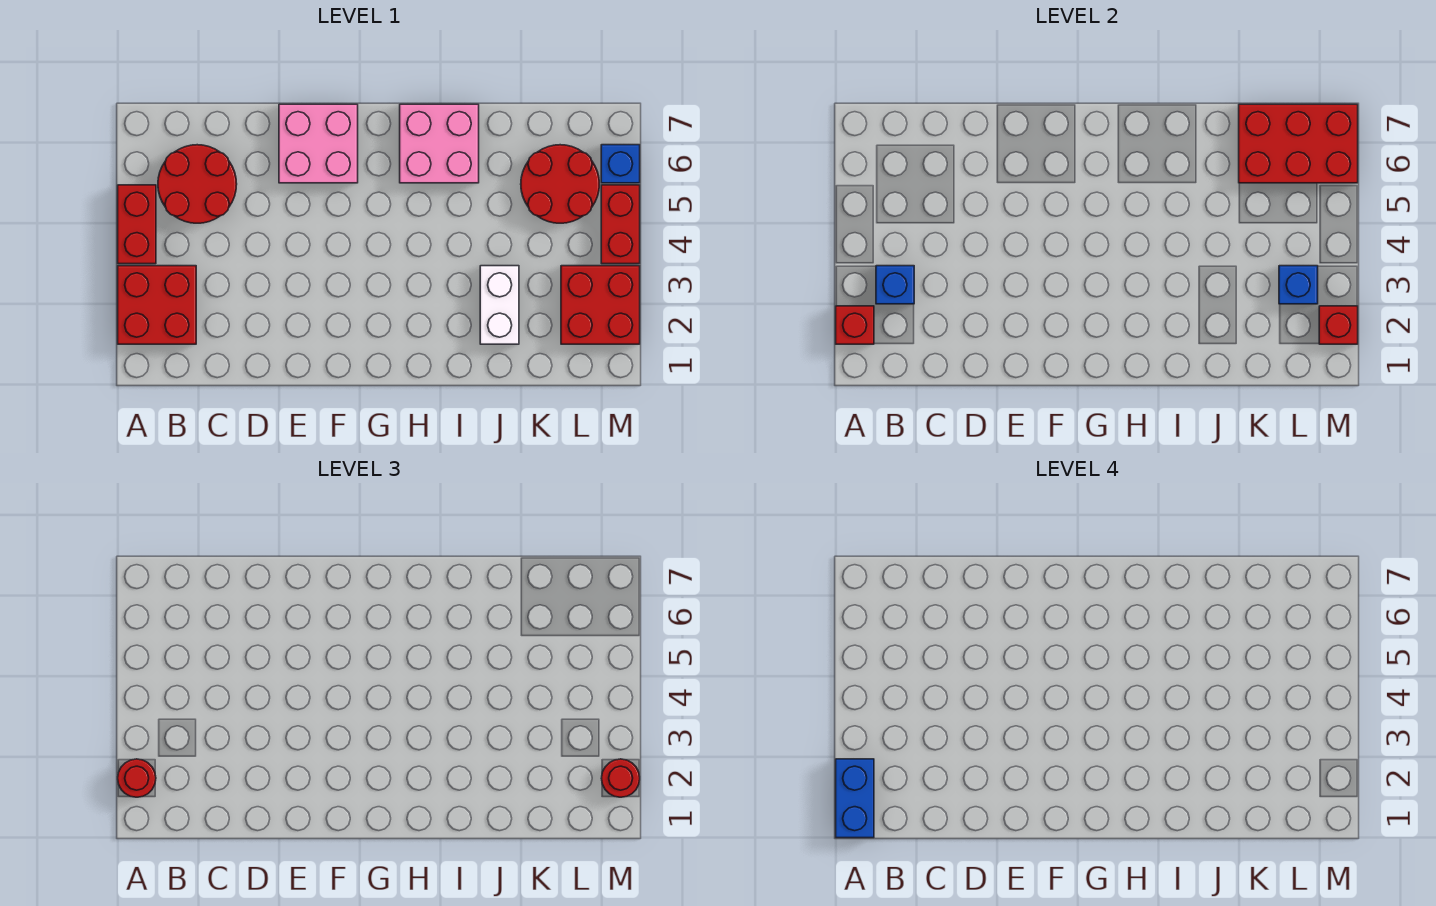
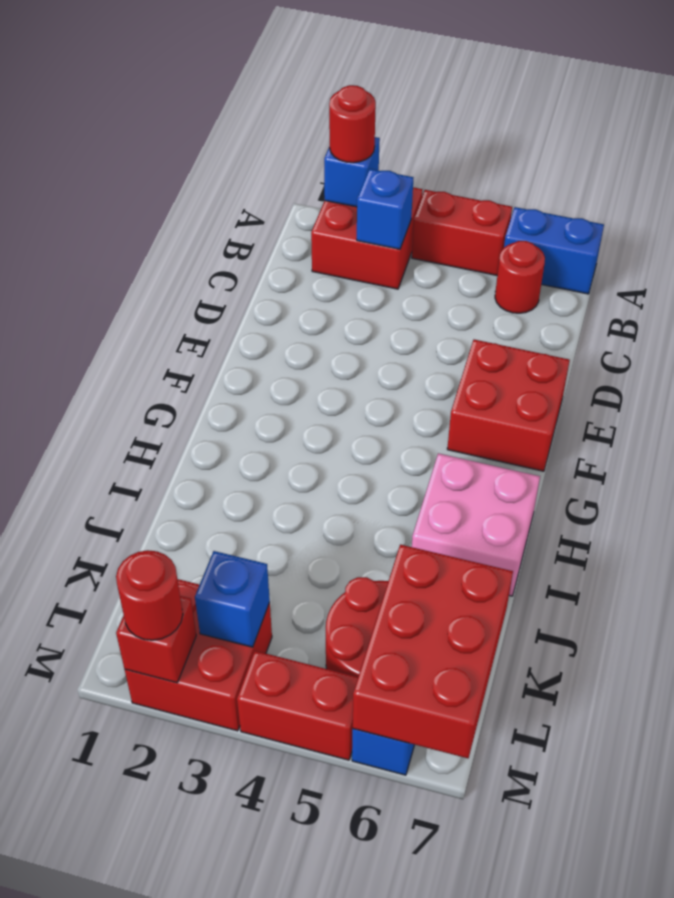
blue 1x2 brick [836,759,874,838] -> blue 1x2 brick moved to [504,207,604,294]
red 1x1 brick [836,306,874,344] -> blue 1x1 brick [324,137,380,207]
red 2x2 round brick [158,145,237,223] -> red 1x1 round brick [495,241,545,313]
pink 2x2 brick [279,104,358,183] -> red 2x2 brick [447,340,570,471]
white 1x2 brick [480,266,519,344] -> none

